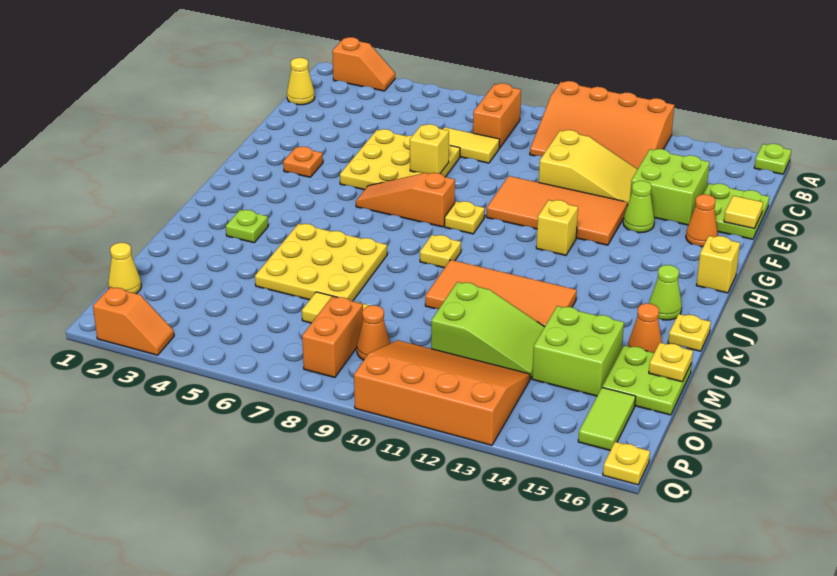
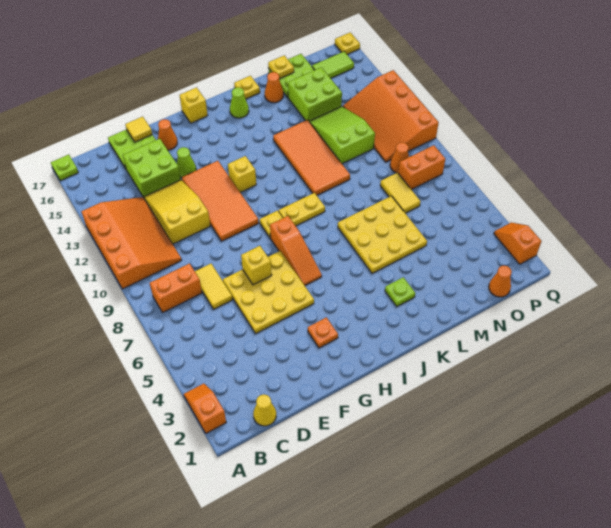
yellow 1x1 plate [420,235,461,268] -> yellow 1x2 plate [279,193,325,226]
yellow 1x1 cone [108,243,141,293] -> orange 1x1 cone [489,266,512,297]

